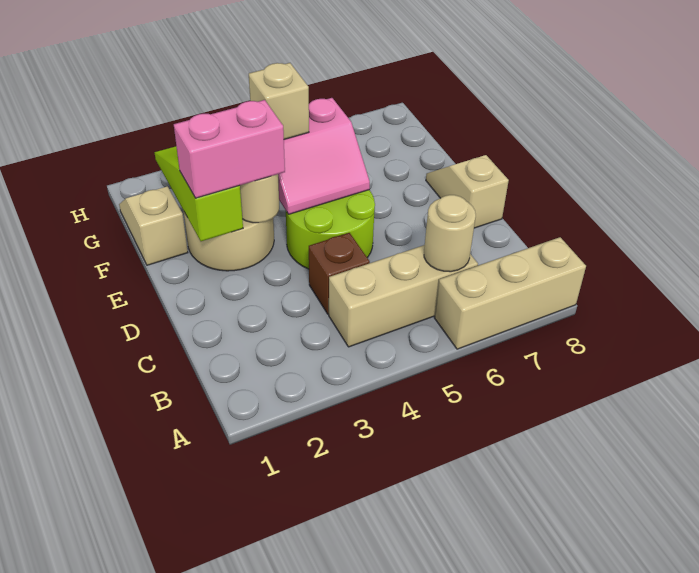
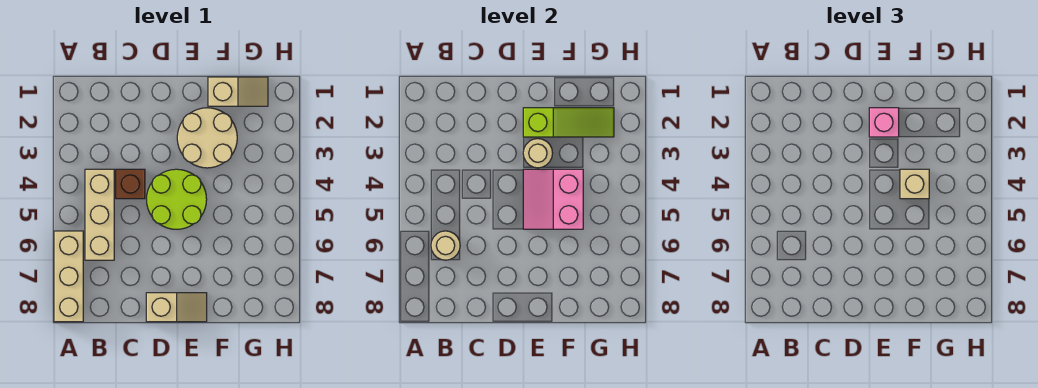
pink 1x2 brick [174,100,285,198] -> pink 1x1 brick [869,108,899,137]

